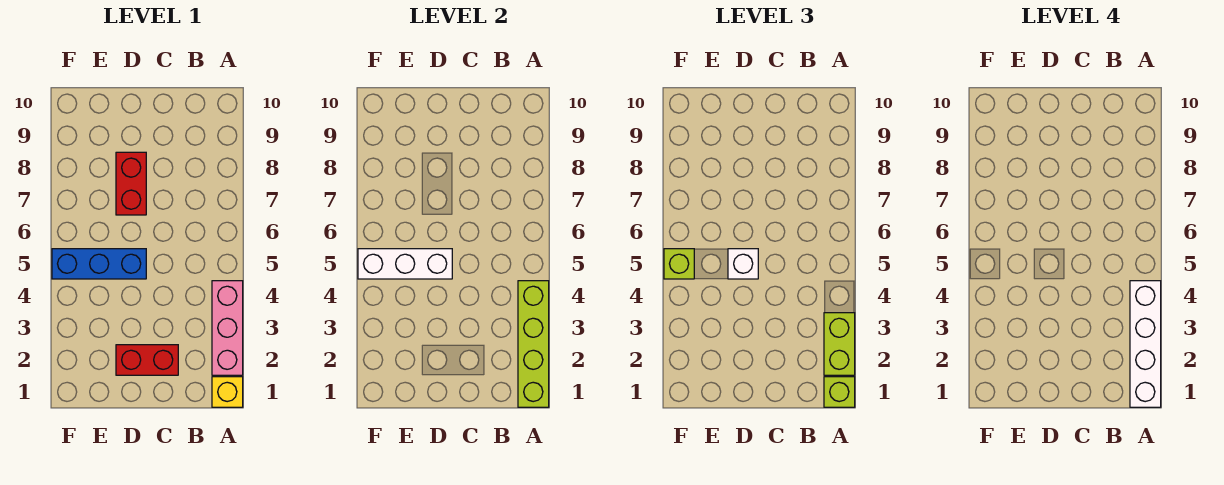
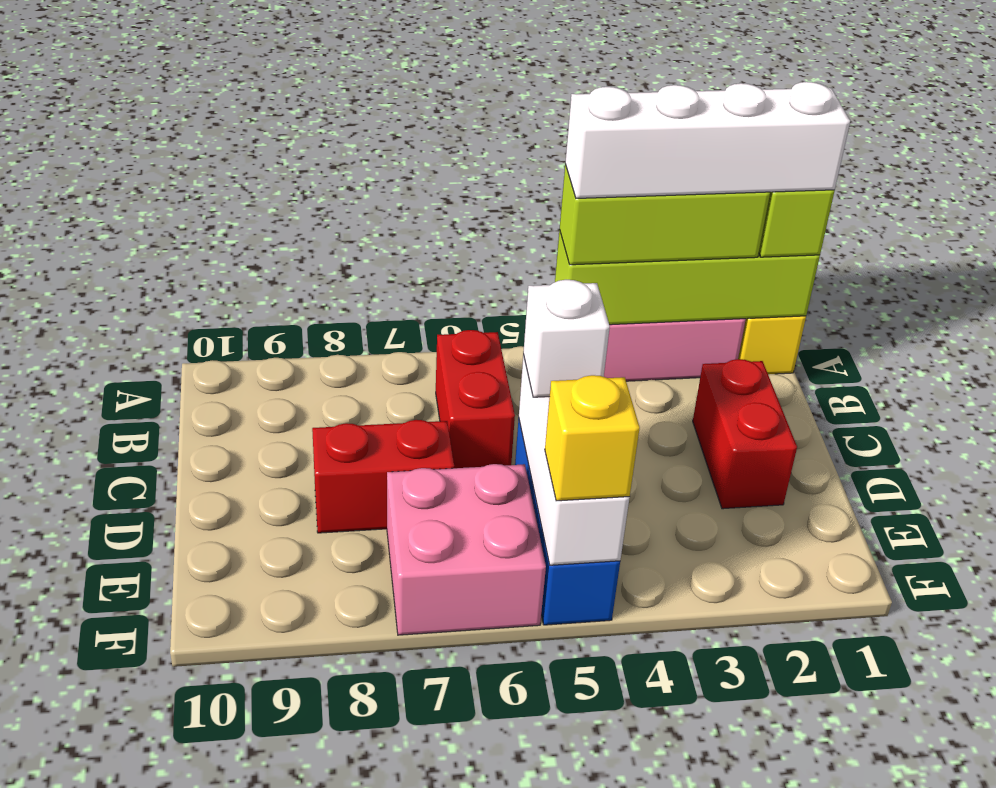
lime 1x2 brick [824,313,855,375] -> lime 1x3 brick [560,164,770,265]
none -> red 1x2 brick [436,330,515,468]
none -> pink 2x2 brick [387,464,546,635]
lime 1x1 brick [664,249,694,279] -> yellow 1x1 brick [545,375,640,501]

